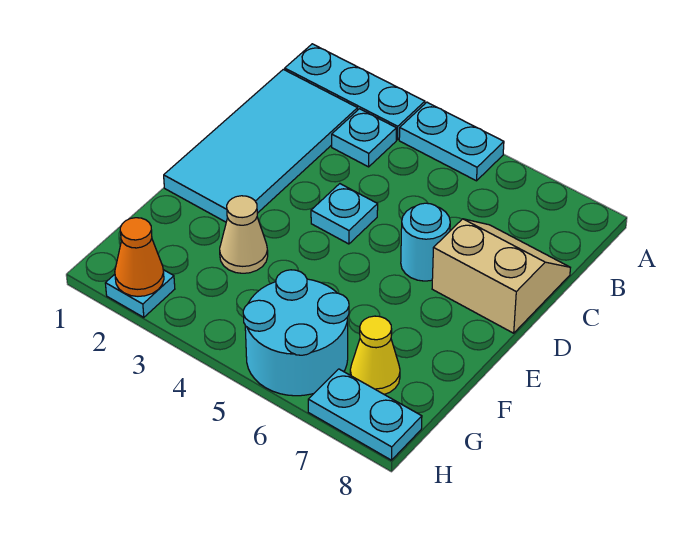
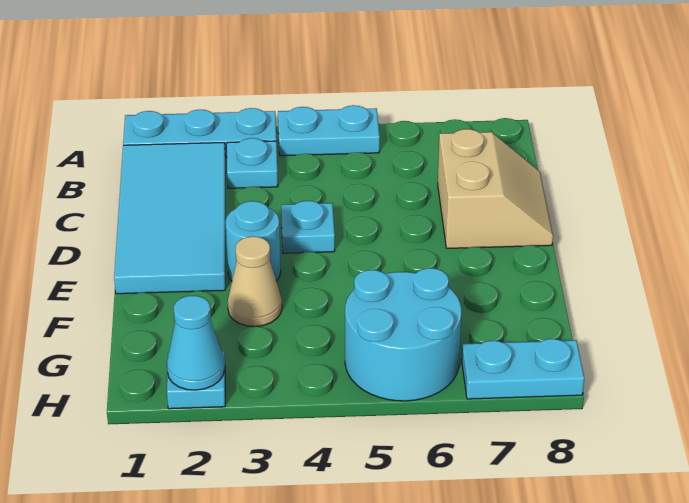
tan 2x2 slope [432,219,570,333] -> tan 2x2 slope turned to [438,129,553,248]
cyan 1x1 round brick [401,203,450,281] -> cyan 1x1 round brick moved to [225,201,281,281]
yellow 1x1 cone [350,316,400,395] -> none
orange 1x1 cone [115,218,164,296] -> cyan 1x1 cone [167,296,224,390]

